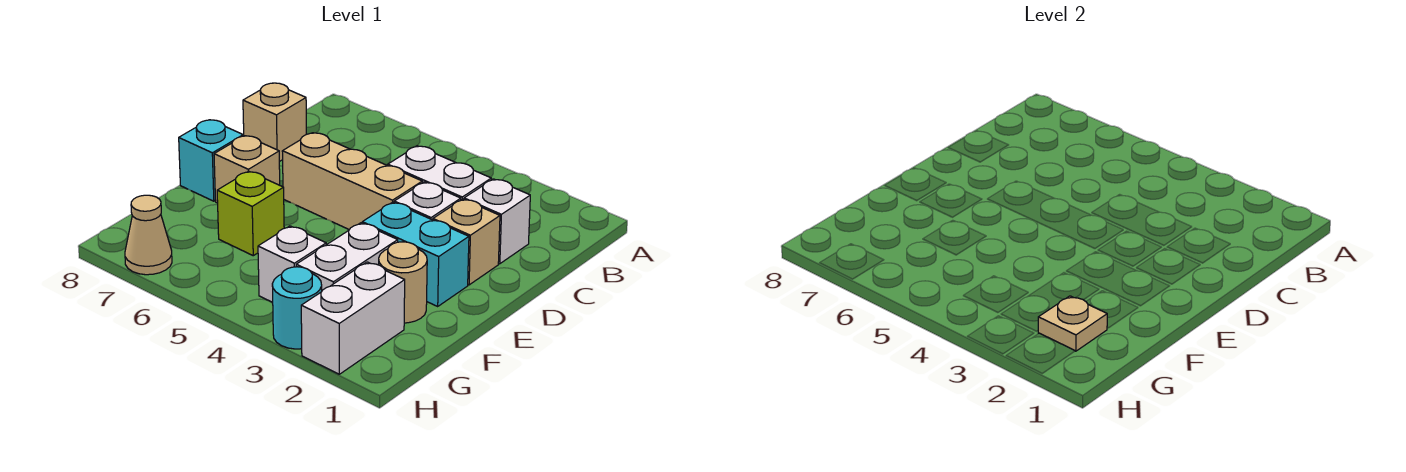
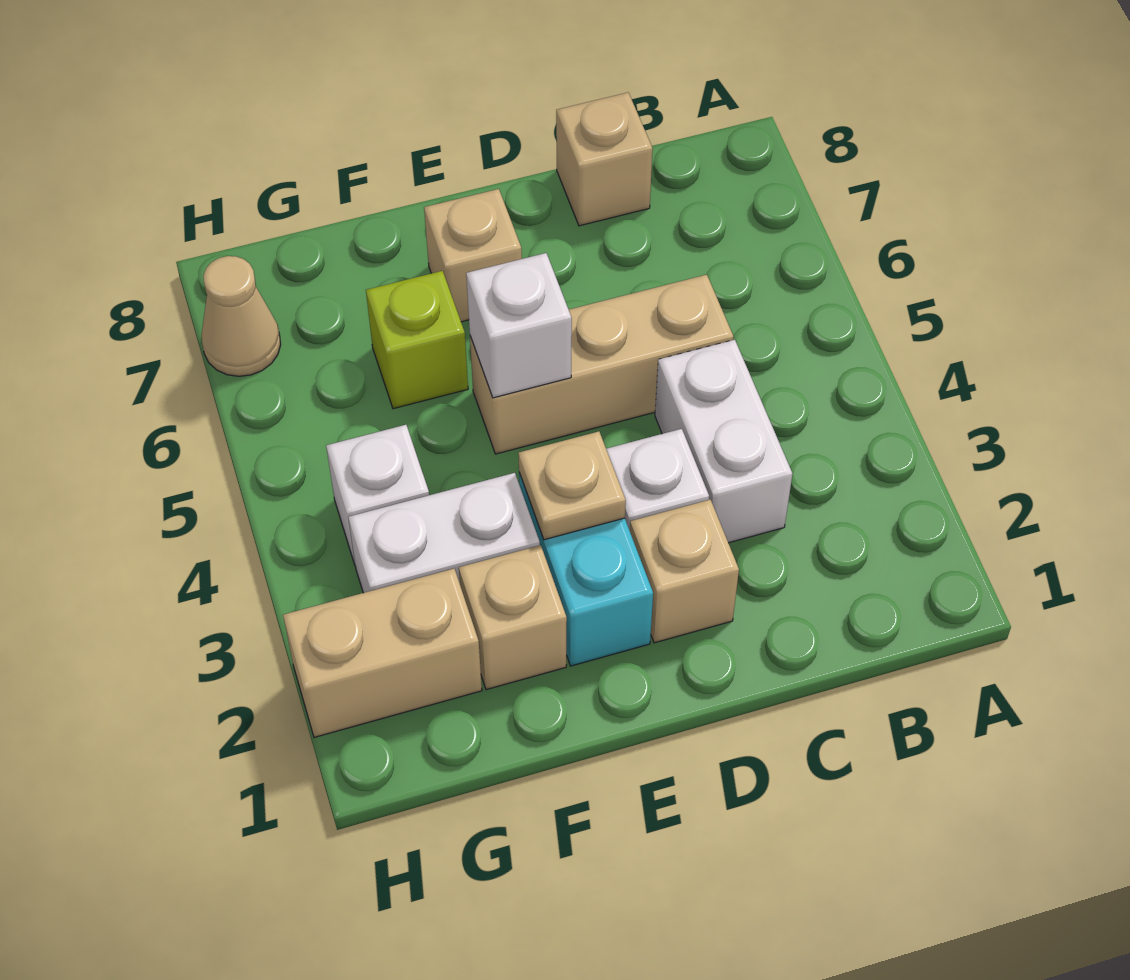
white 1x1 brick [464,179,530,264] -> white 1x1 brick moved to [466,253,572,398]
tan 1x3 brick [282,133,422,230] -> tan 1x3 brick turned to [470,275,734,454]
cyan 1x1 brick [179,120,243,201] -> none
tan 1x1 round brick [379,242,427,323] -> tan 1x1 brick [459,545,567,690]
white 1x2 brick [301,262,405,374] -> tan 1x2 brick [283,569,482,737]
tan 1x1 plate [1038,296,1107,351] -> tan 1x1 plate moved to [518,431,626,540]
cyan 1x1 round brick [272,267,322,349] -> none

